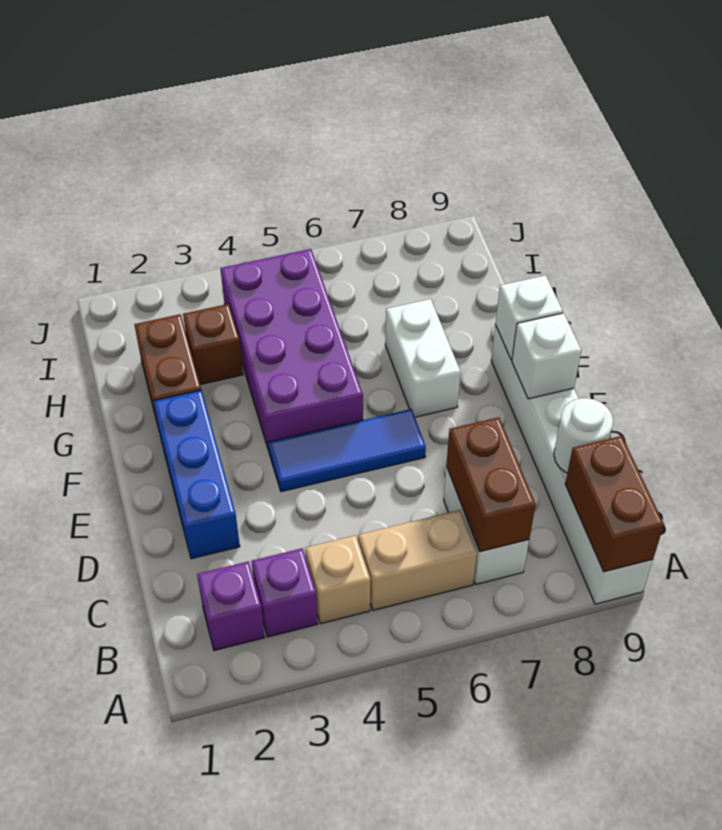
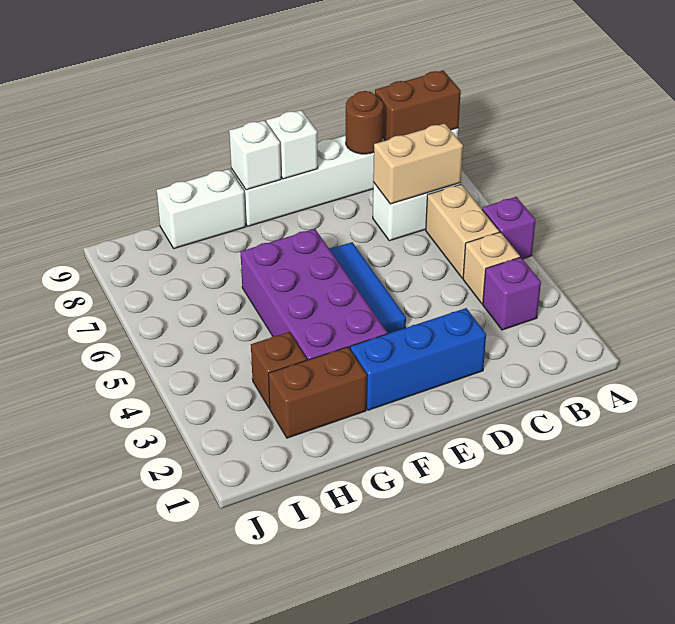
purple 1x1 brick [197,561,265,651] -> purple 1x1 brick moved to [482,197,536,259]
brown 1x2 brick [446,417,536,552] -> tan 1x2 brick [373,124,463,204]
white 1x1 round brick [554,398,613,473] -> brown 1x1 round brick [346,91,383,154]
purple 2x4 brick [220,249,363,451] -> purple 2x4 brick turned to [241,229,387,360]
white 1x2 brick [385,299,461,417] -> white 1x2 brick moved to [157,169,246,249]

